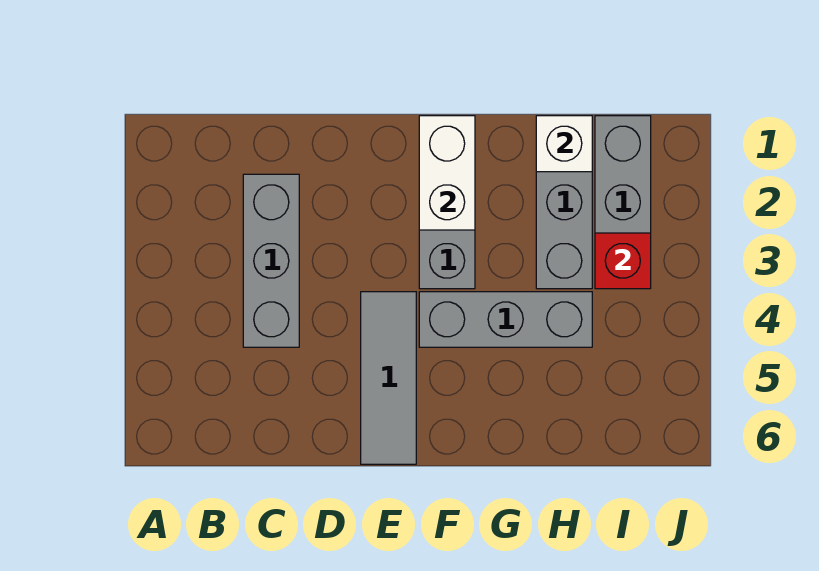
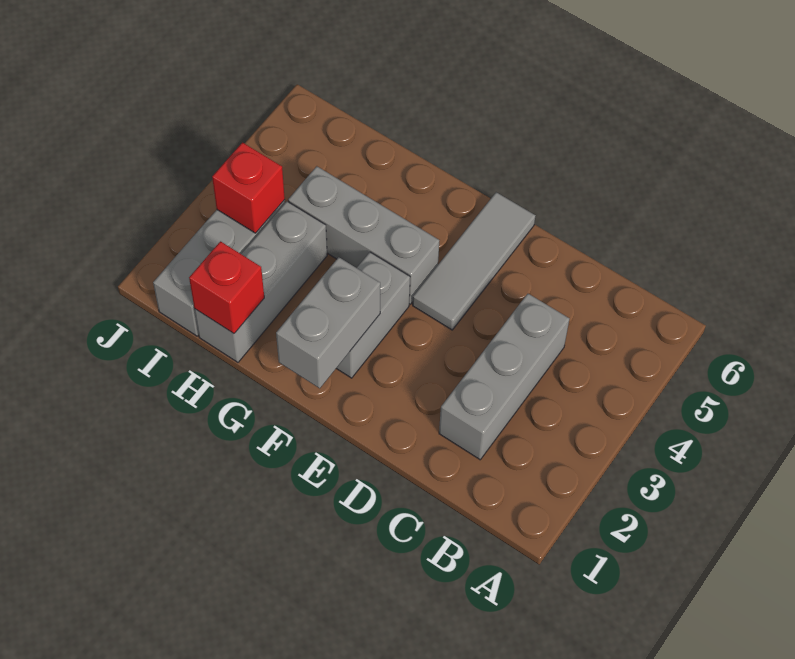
white 1x2 brick [419,116,475,230] -> grey 1x2 brick [276,257,380,388]
white 1x1 brick [536,116,592,172] -> red 1x1 brick [189,241,264,334]

